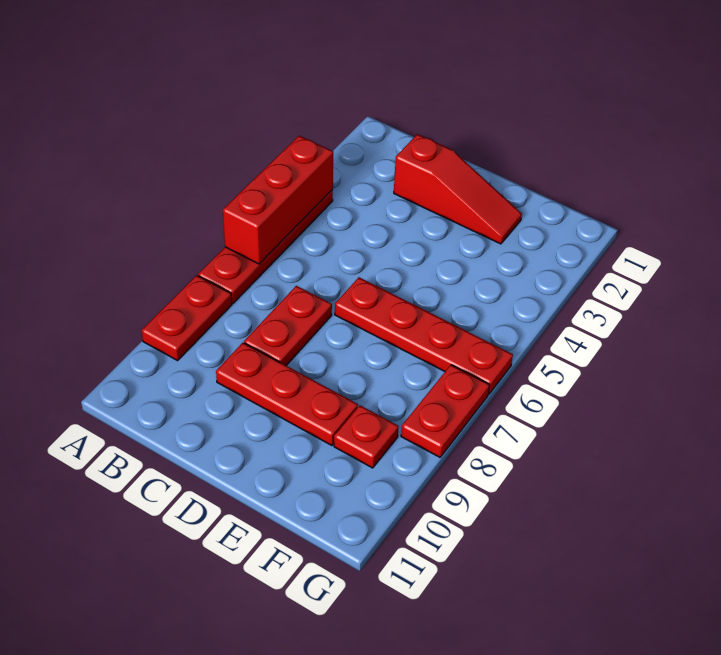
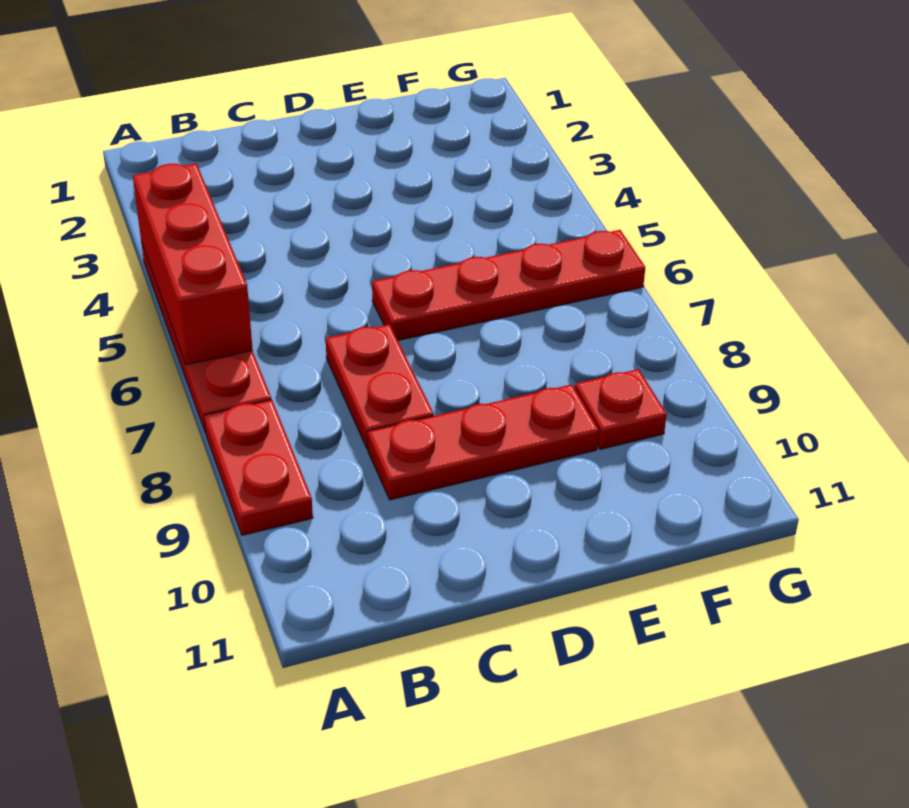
red 1x3 slope [394,134,522,244] -> none
red 1x2 plate [401,365,490,457] -> none

